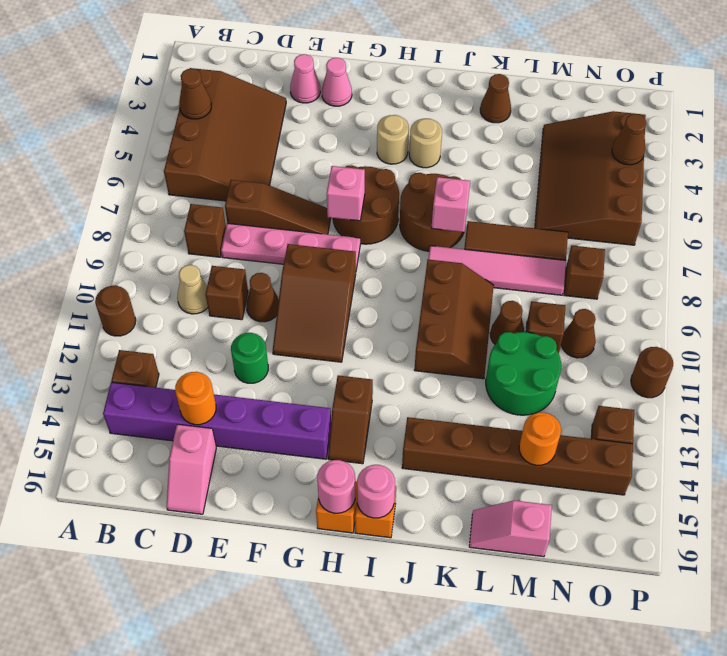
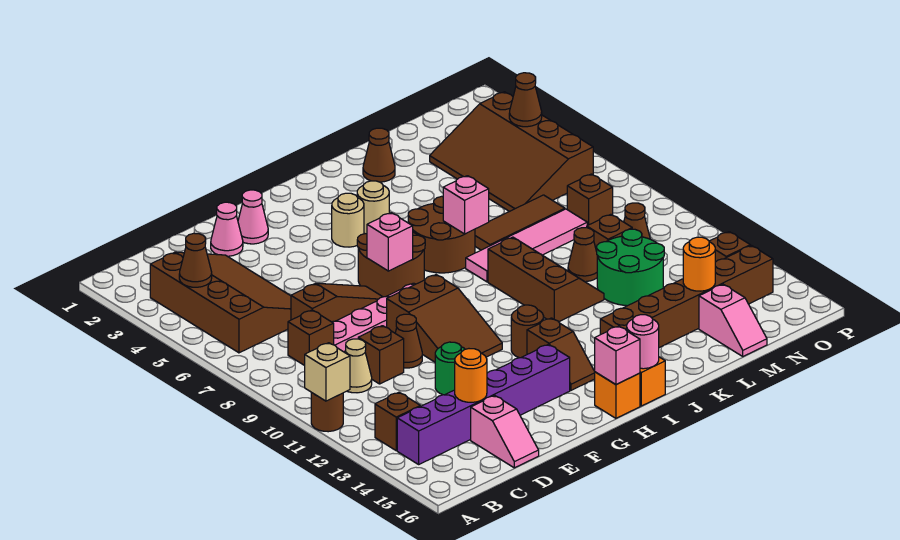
none -> tan 1x1 brick [305,343,350,401]
pink 1x1 round brick [317,460,355,513] -> pink 1x1 brick [595,326,640,385]
pink 1x2 slope [469,501,552,557] -> pink 1x2 slope turned to [699,284,767,356]
brown 1x1 round brick [631,347,673,398] -> brown 1x1 round brick moved to [511,305,544,358]

